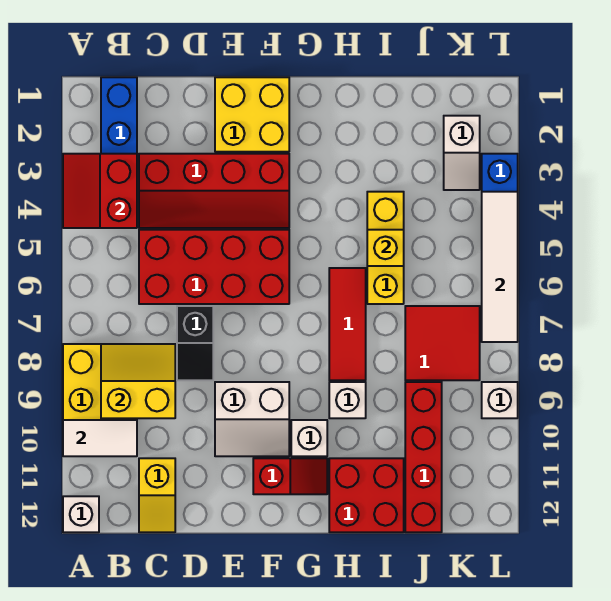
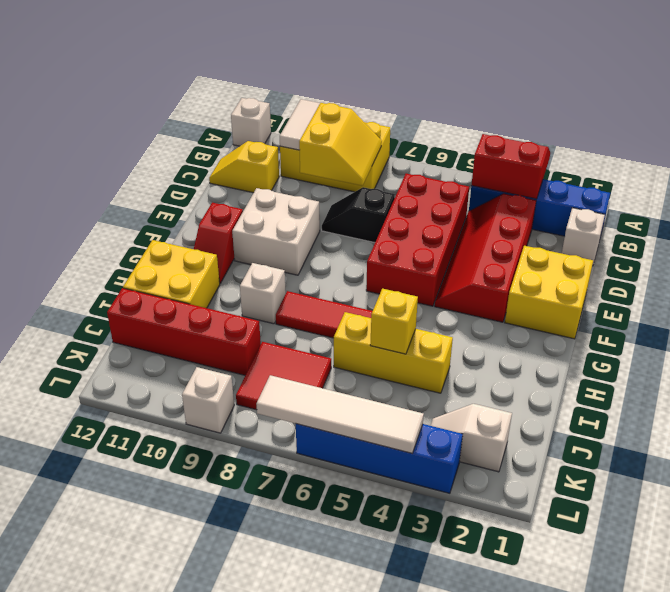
white 2x2 slope [215,382,289,456] -> white 2x2 brick [232,188,320,275]
white 1x1 brick [291,420,327,456] -> white 1x1 brick moved to [562,208,605,266]
red 2x2 brick [329,458,404,532] -> yellow 2x2 brick [123,240,220,308]

